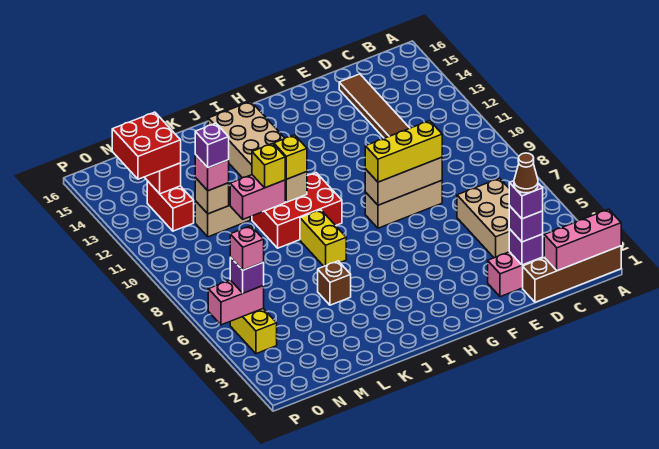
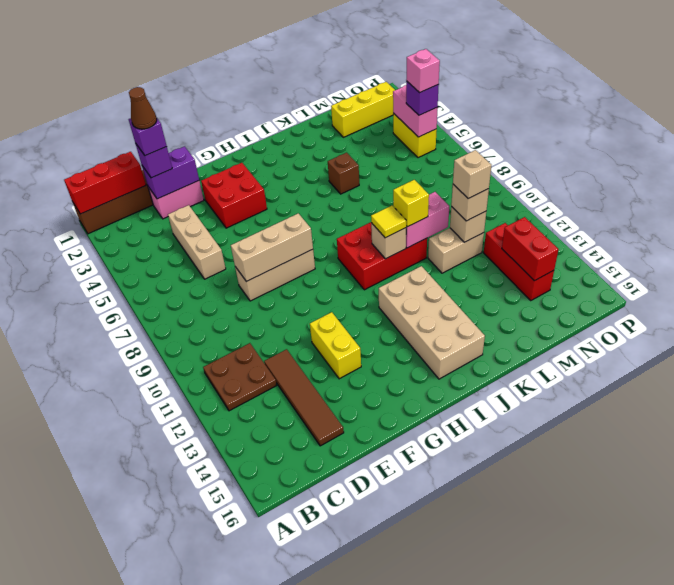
pink 1x3 brick [544,209,621,271] -> red 1x3 brick [64,152,146,214]
none -> brown 2x2 plate [203,343,277,411]
tan 2x3 brick [457,178,510,258] -> tan 1x3 brick [168,205,226,279]
purple 1x1 brick [509,229,543,265] -> purple 1x2 brick [142,146,199,199]
yellow 1x3 brick [365,121,442,182] -> yellow 1x3 brick moved to [331,82,395,137]
yellow 1x2 brick [300,210,346,266] -> yellow 1x2 brick moved to [310,312,361,379]
yellow 1x1 brick [274,135,307,179] -> yellow 1x1 tile [371,206,406,238]
pink 1x1 brick [195,155,229,191] -> tan 1x1 brick [451,184,489,221]
purple 1x1 brick [195,123,229,168] -> tan 1x1 brick [453,150,491,198]
red 1x2 brick [147,181,194,231] -> red 1x3 brick [484,223,554,300]
red 2x2 brick [112,112,181,179] -> red 2x2 brick moved to [201,163,267,228]
pink 1x2 brick [208,280,264,325] -> pink 1x2 brick turned to [393,85,438,137]

